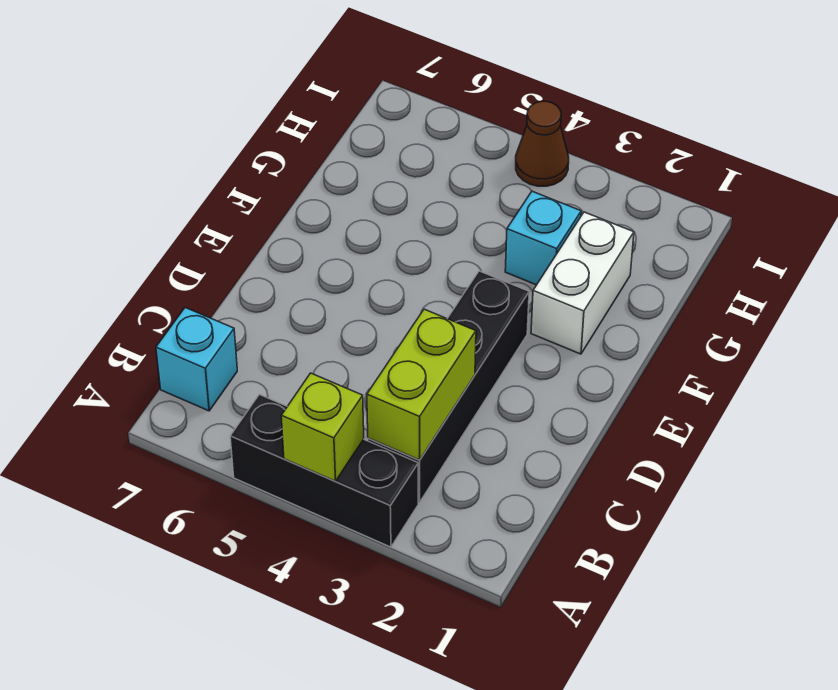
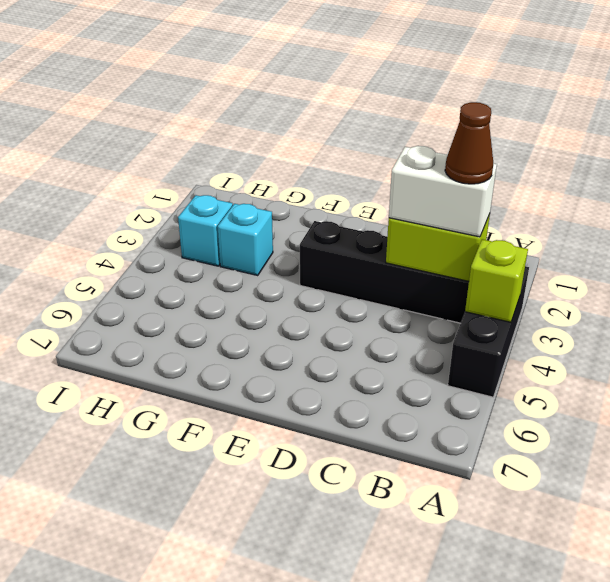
cyan 1x1 brick [156,308,237,411] -> cyan 1x1 brick moved to [178,195,233,266]
white 1x2 brick [531,212,634,354] -> white 1x2 brick moved to [389,146,497,237]
brown 1x1 cone [516,101,569,186] -> brown 1x1 cone moved to [445,102,493,184]

